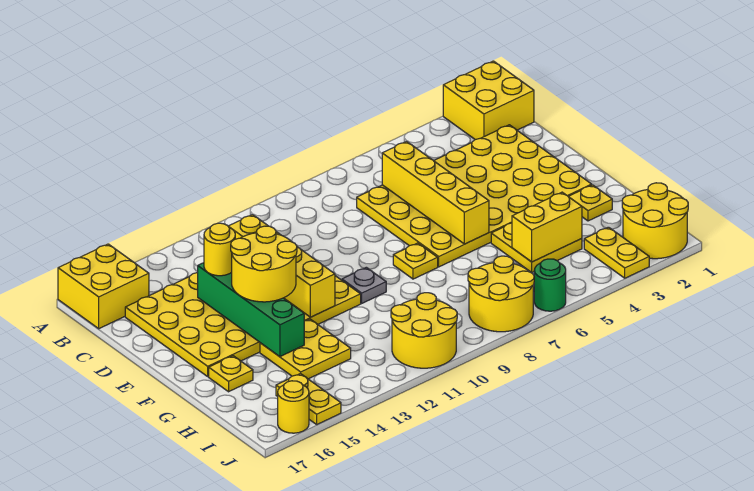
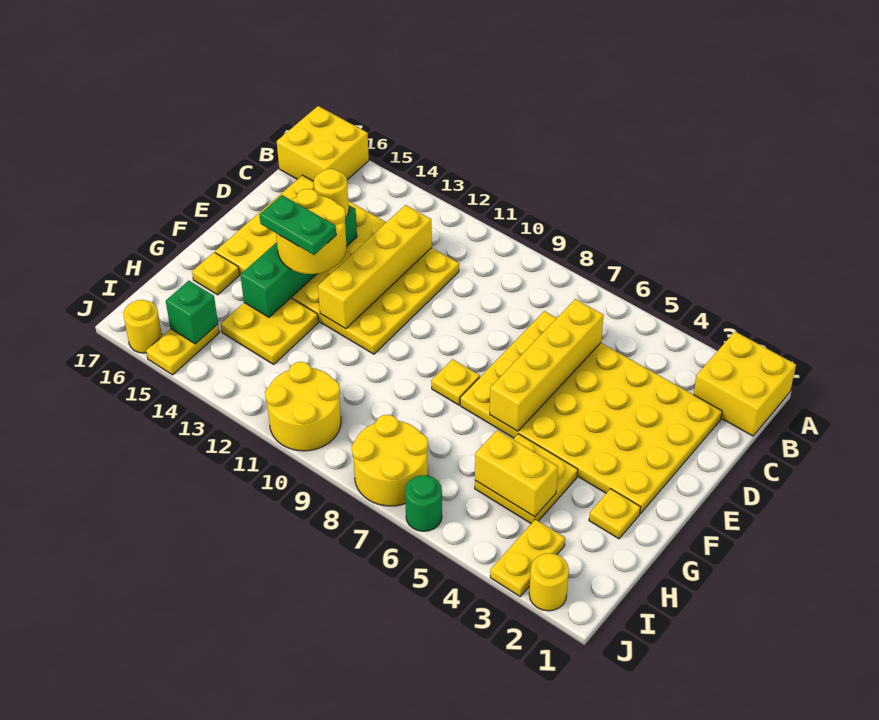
grey 1x1 plate [342,267,386,303] -> none
none -> green 1x2 plate [260,195,336,255]
yellow 2x2 round brick [622,183,688,259] -> yellow 1x1 round brick [529,553,569,611]
none -> green 1x1 brick [166,281,218,344]

